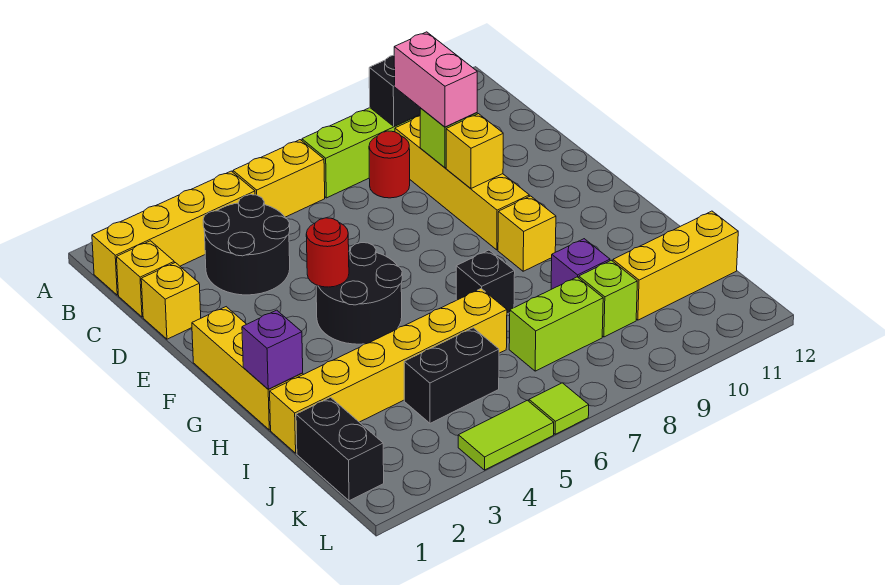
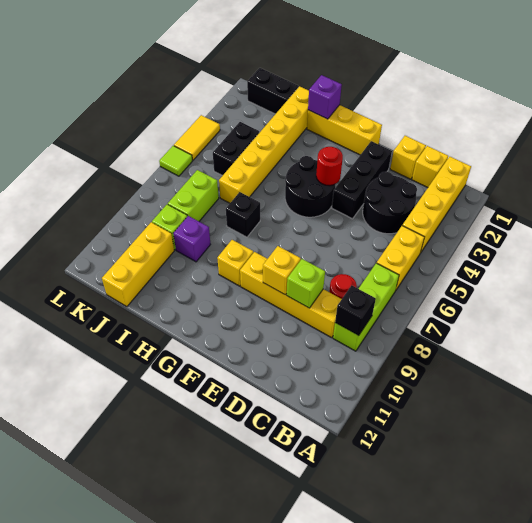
pink 1x2 brick [394,32,477,127] -> none
none -> black 1x3 brick [332,141,392,219]
lime 1x2 tile [458,400,554,470] -> yellow 1x2 tile [174,115,220,160]

